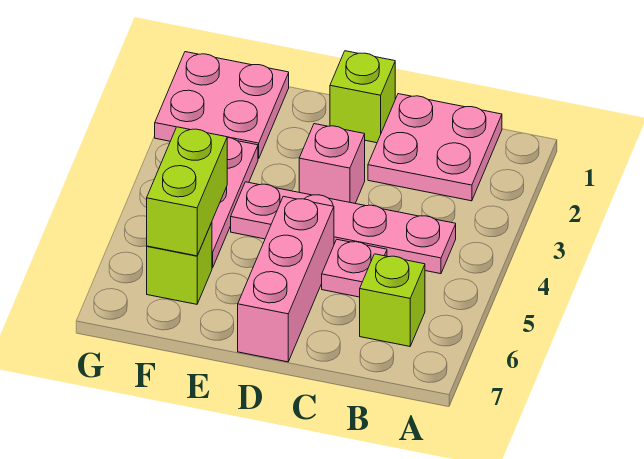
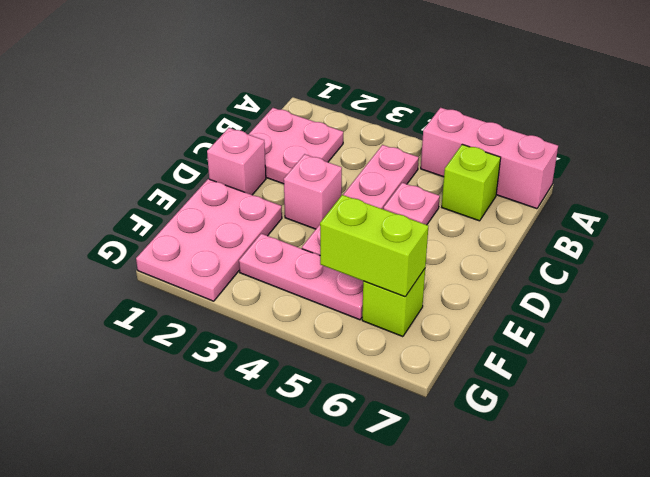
lime 1x1 brick [330,51,395,143] -> pink 1x1 brick [207,128,266,195]
pink 1x3 brick [238,196,334,362] -> pink 1x3 brick moved to [421,108,558,209]
pink 2x2 plate [155,52,289,159] -> pink 2x3 plate [136,179,282,301]

